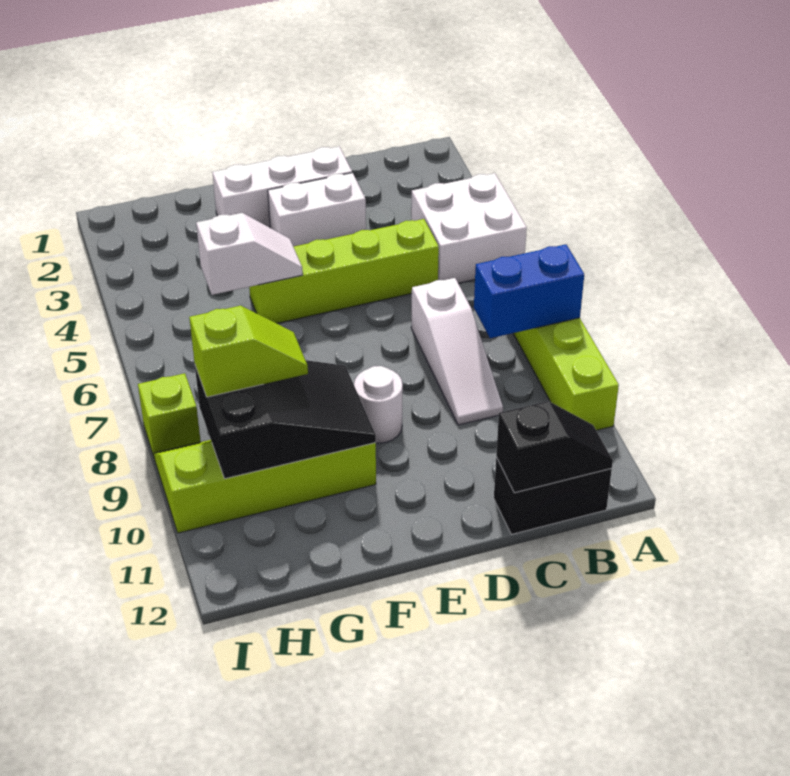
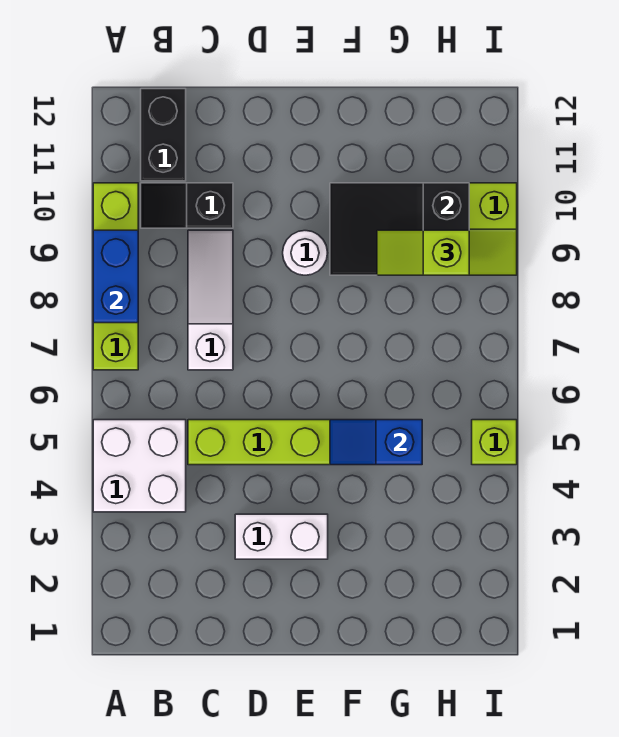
blue 1x2 brick [474,244,584,338] -> blue 1x2 brick turned to [93,230,138,323]
black 1x2 brick [494,457,612,534] -> black 1x2 brick turned to [141,89,186,181]
black 1x2 slope [496,401,613,493] -> black 1x2 slope moved to [141,183,233,228]
white 1x3 brick [213,146,352,228] -> none
white 1x2 slope [196,213,303,295] -> blue 1x2 slope [330,420,422,465]
lime 1x1 brick [138,373,201,456] -> lime 1x1 brick moved to [472,420,517,465]

